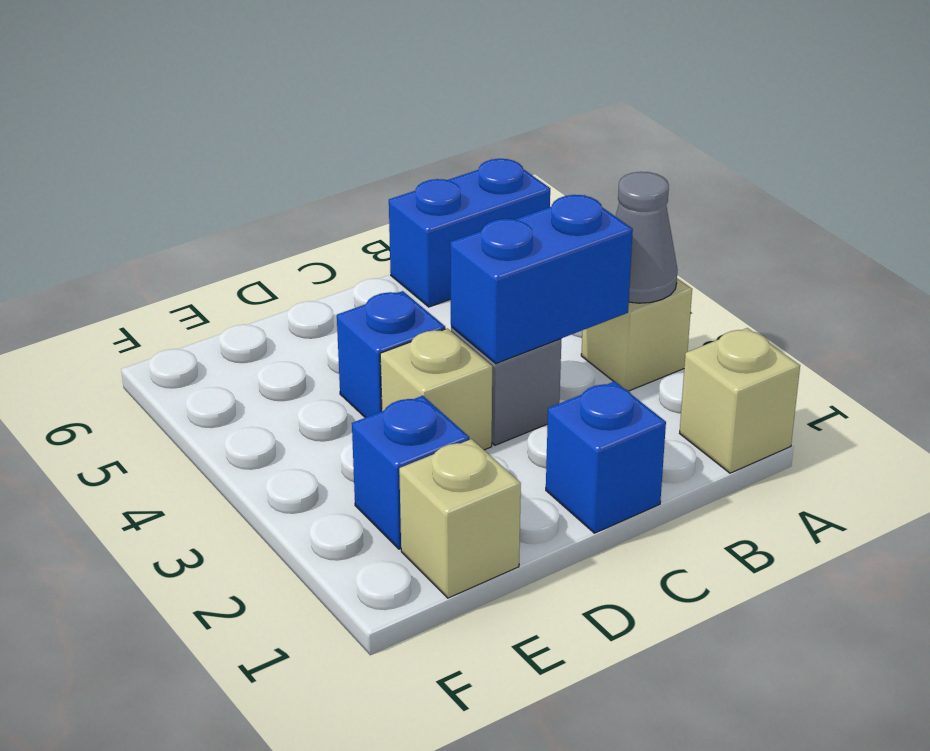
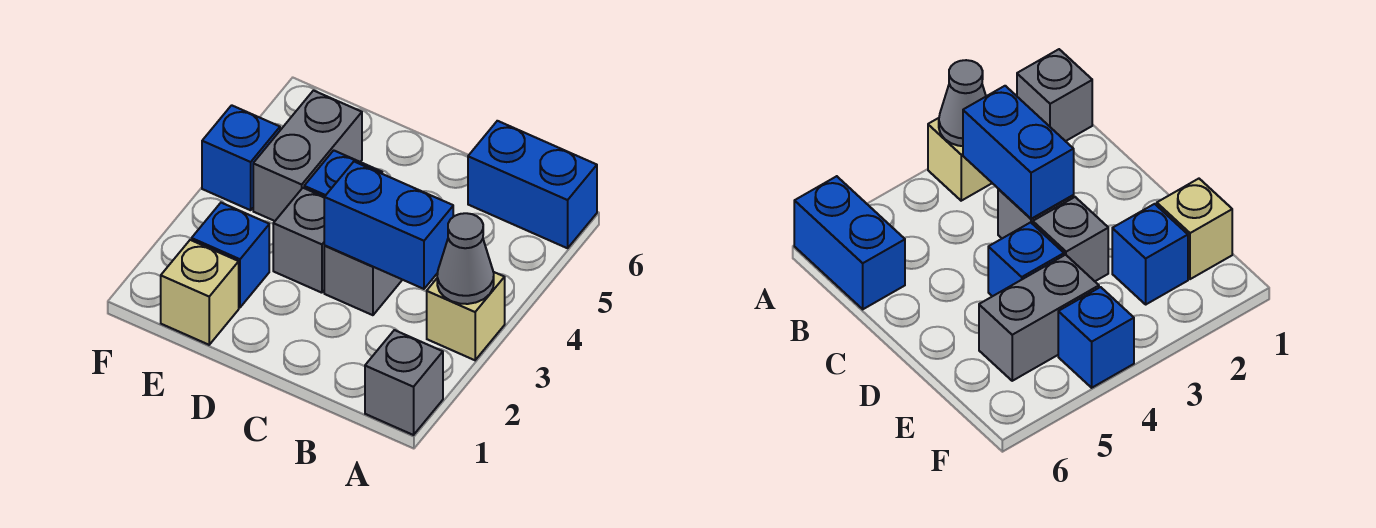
tan 1x1 brick [680,328,800,473] -> grey 1x1 brick [365,330,443,435]
blue 1x1 brick [546,381,666,533] -> blue 1x1 brick moved to [202,105,280,210]
tan 1x1 brick [380,328,492,450] -> grey 1x1 brick [273,188,325,293]
none -> grey 1x2 brick [253,91,362,221]

